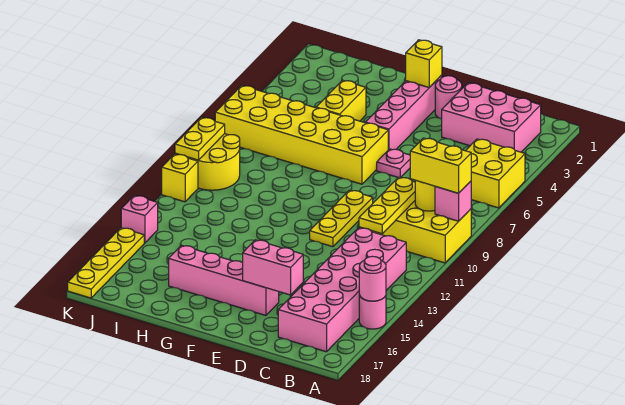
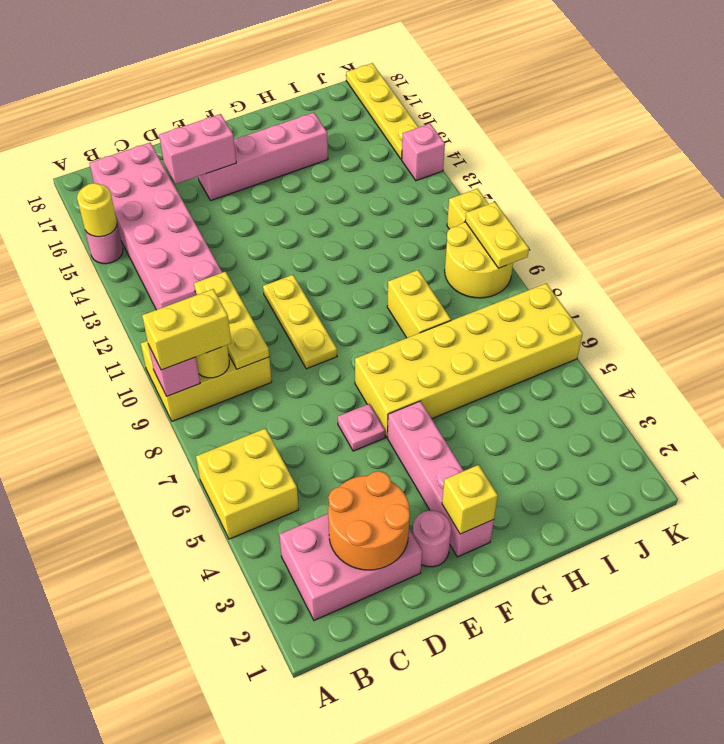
pink 1x1 round brick [359,256,386,301] -> yellow 1x1 round brick [77,183,117,237]
none -> orange 2x2 round brick [328,471,410,570]
yellow 1x2 brick [316,80,366,121] -> yellow 1x2 brick moved to [387,270,451,338]

